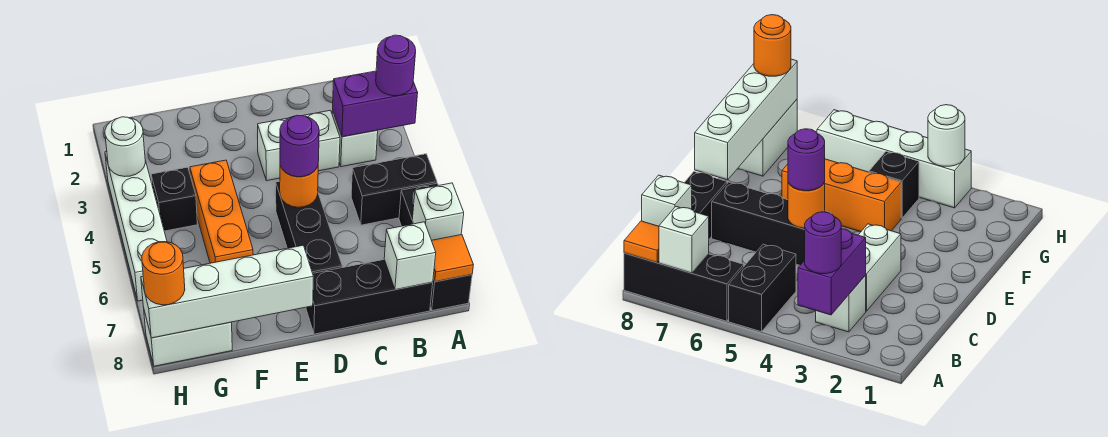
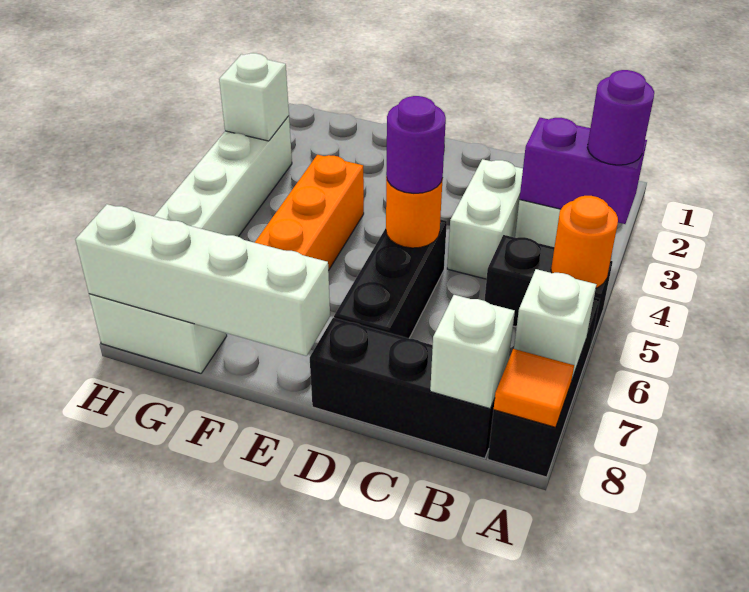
white 1x2 brick [258,110,340,181] -> white 1x2 brick turned to [447,159,523,279]
black 1x1 brick [151,167,197,231] -> none
white 1x1 round brick [105,117,145,177] -> white 1x1 brick [219,53,289,141]
orange 1x1 round brick [142,242,185,305] -> orange 1x1 round brick moved to [551,196,618,288]

